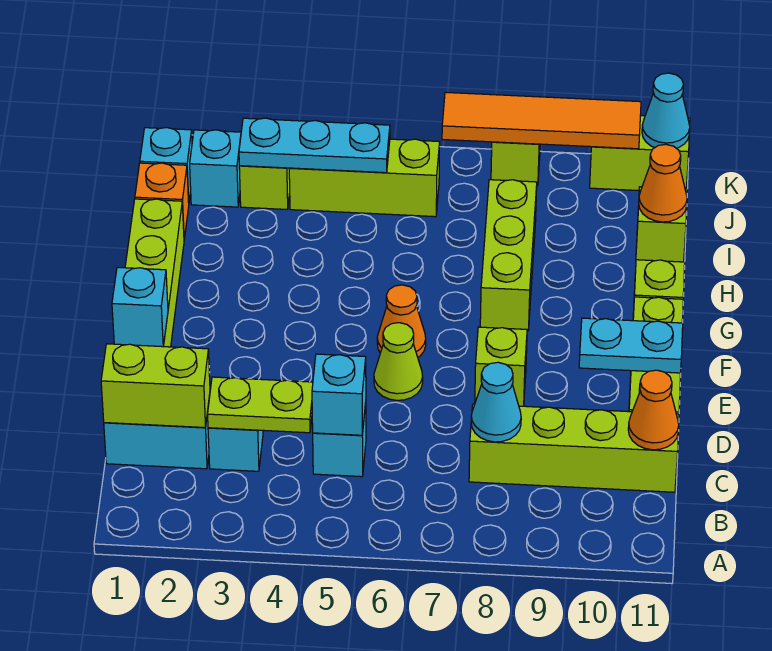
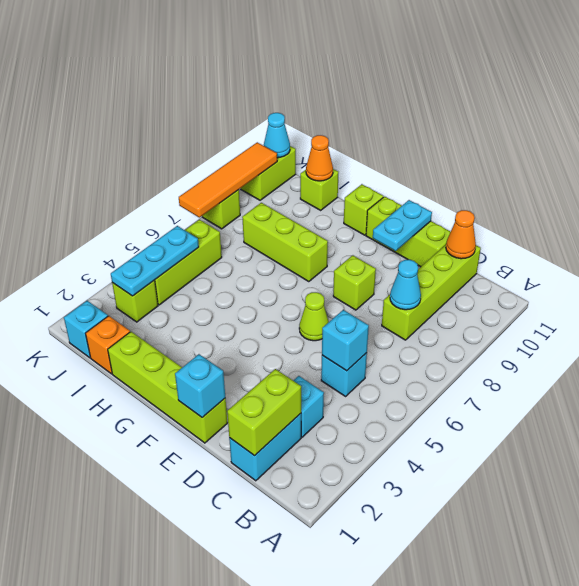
lime 1x2 plate [208,377,313,433] -> none
orange 1x1 cone [377,285,426,357] -> none
cyan 1x1 brick [190,130,241,207] -> none

